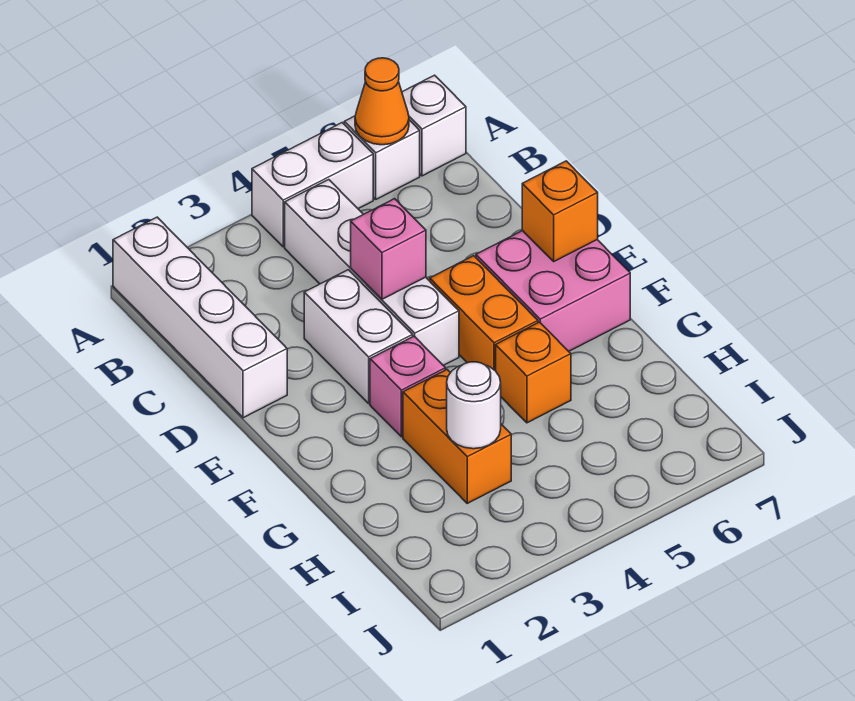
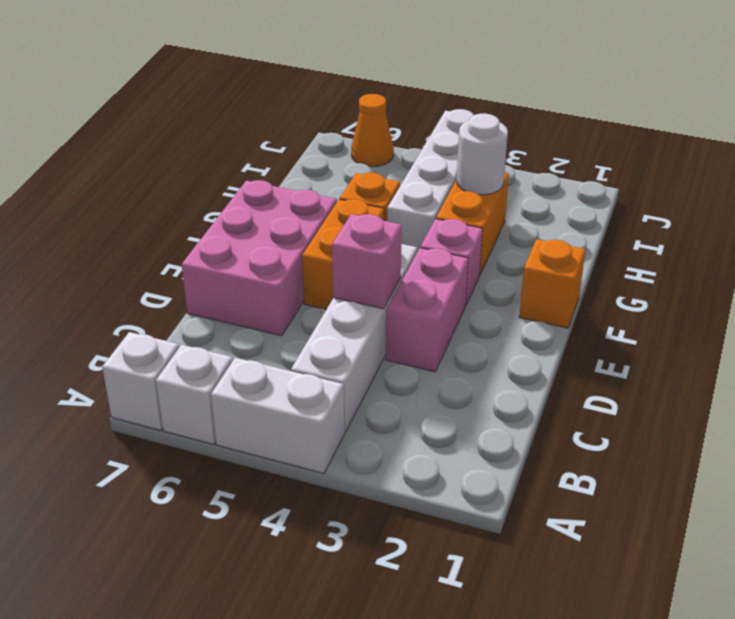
white 1x4 brick [113,217,287,418] -> white 1x4 brick moved to [387,109,474,252]
orange 1x1 cone [355,58,409,145] -> orange 1x1 cone moved to [351,94,394,167]
white 1x2 brick [304,270,413,403] -> pink 1x2 brick [386,248,468,372]
pink 2x2 brick [476,231,630,351] -> pink 2x3 brick [182,180,337,336]
orange 1x1 brick [522,161,598,261] -> orange 1x1 brick moved to [519,239,586,328]

